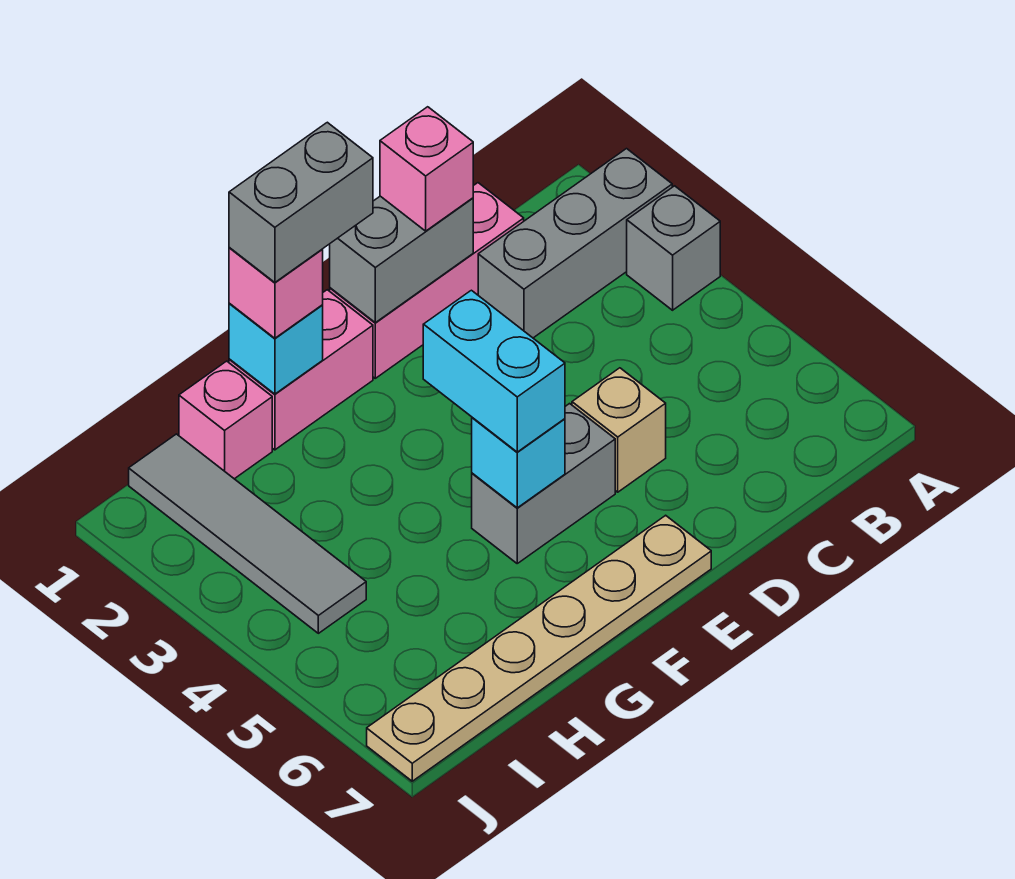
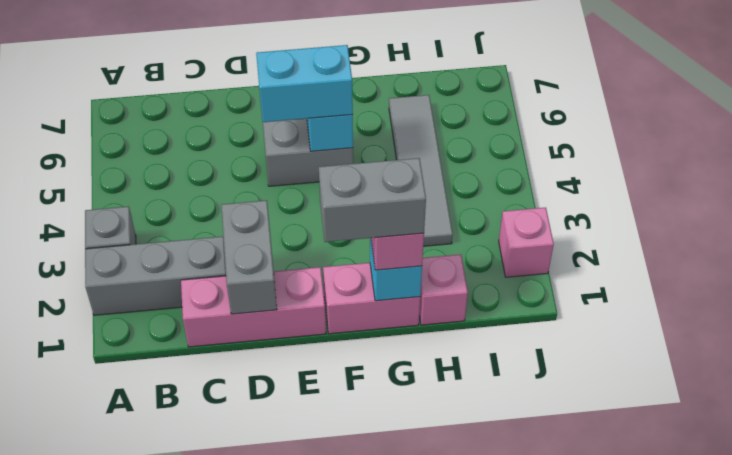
grey 1x2 brick [330,196,473,323] -> grey 1x2 brick turned to [221,200,277,314]
pink 1x1 brick [380,107,473,231] -> pink 1x1 brick moved to [499,208,554,277]
tan 1x1 brick [572,368,666,492] -> none
tan 1x6 plate [367,515,711,781] -> none
cyan 1x2 brick [423,290,565,452] -> cyan 1x2 brick turned to [256,45,353,122]
grey 1x4 tile [129,434,366,633] -> grey 1x4 tile moved to [389,95,453,246]

